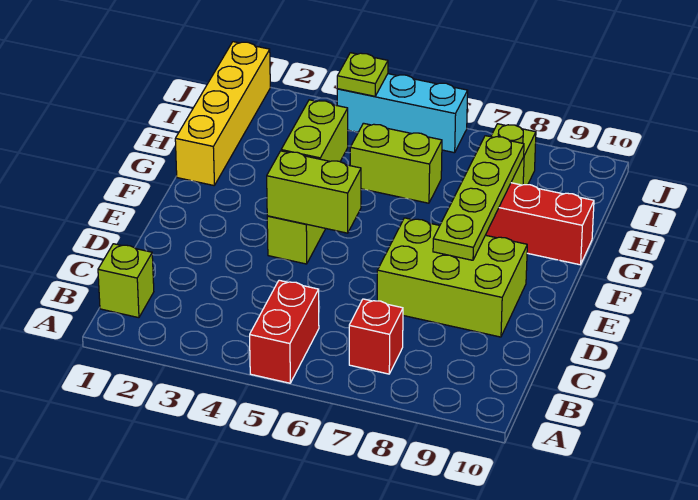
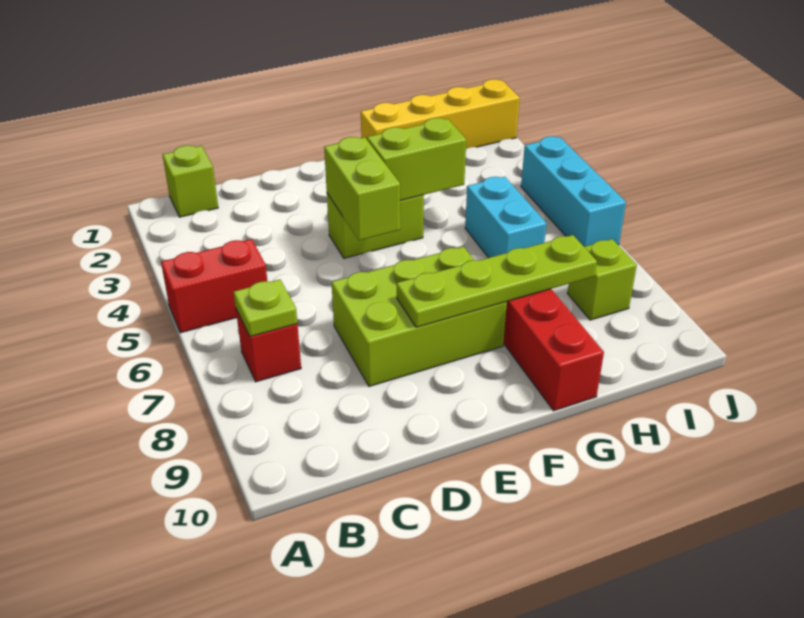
lime 2x3 brick [377,218,527,337] -> lime 2x3 brick turned to [332,247,507,386]
lime 1x2 brick [350,123,442,203] -> cyan 1x2 brick [465,177,546,258]
lime 1x1 plate [337,53,388,96] -> lime 1x1 plate moved to [234,279,297,337]

